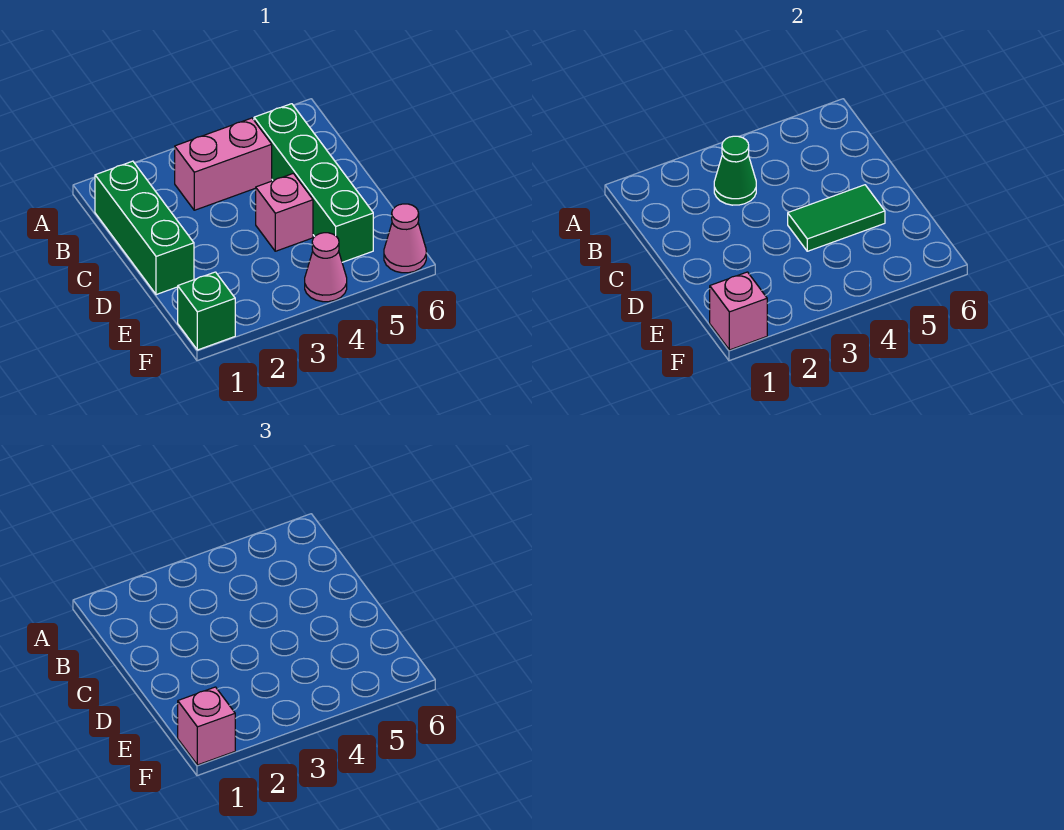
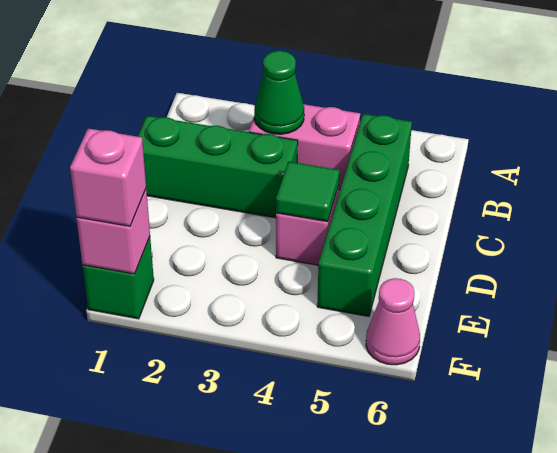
green 1x3 brick [95,161,194,295] -> green 1x3 brick turned to [138,116,298,218]
green 1x2 tile [788,185,885,251] -> green 1x1 tile [276,162,339,222]
pink 1x1 cone [305,233,347,302] -> none

